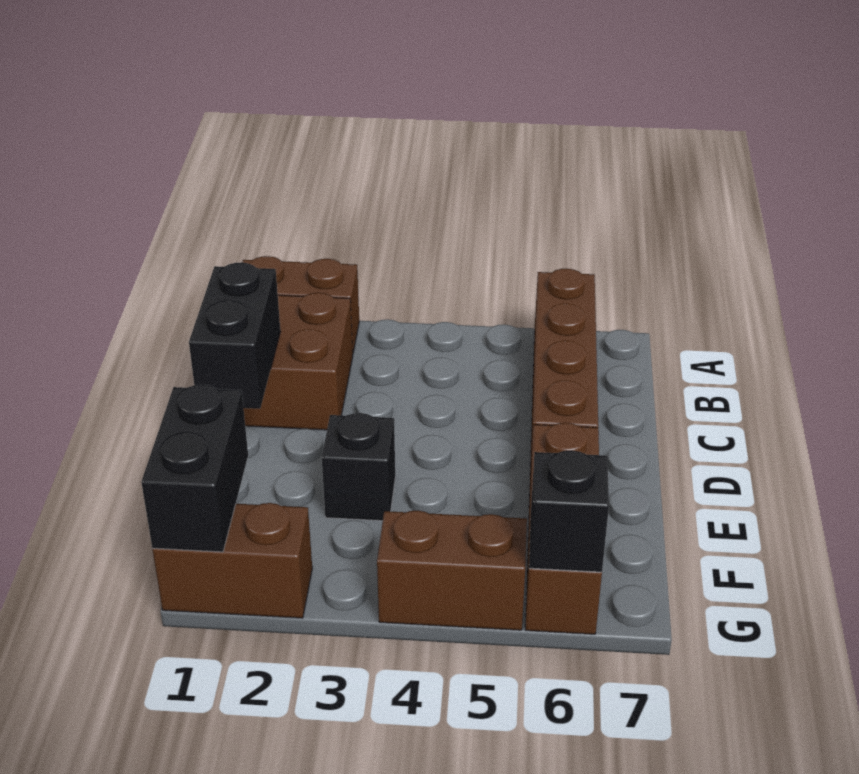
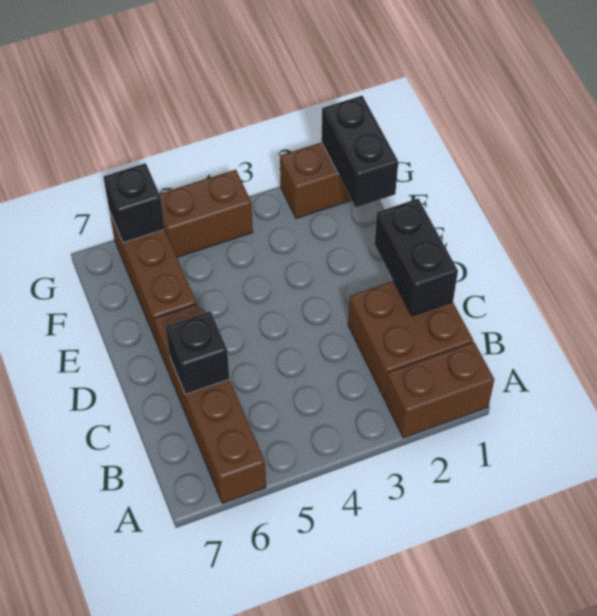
black 1x1 brick [322,413,395,521] -> black 1x1 brick moved to [166,312,229,394]

